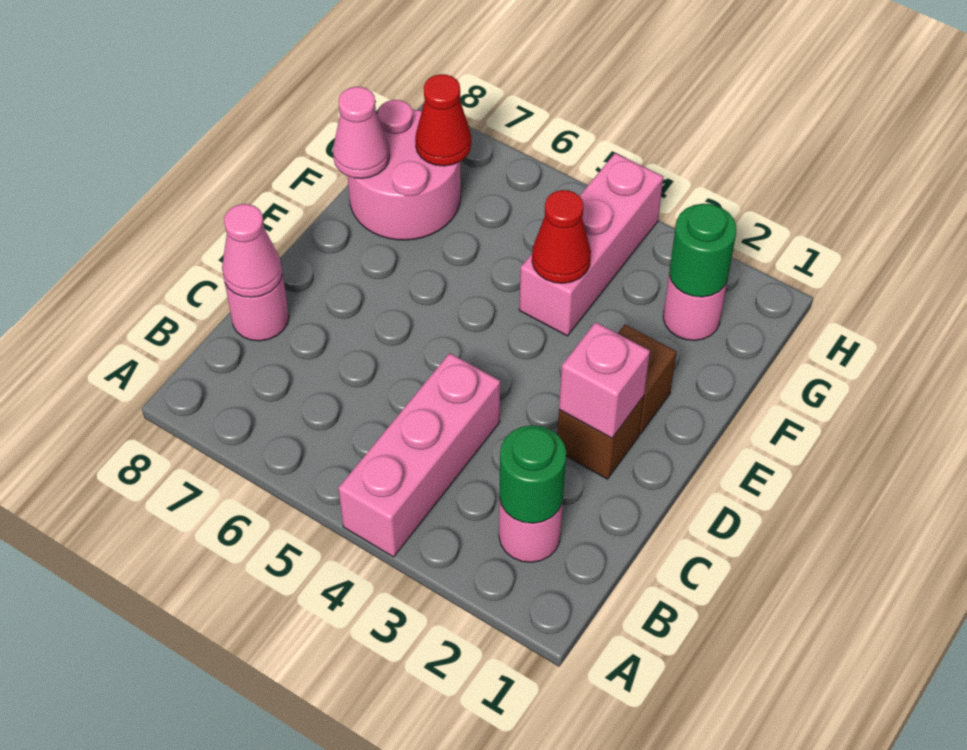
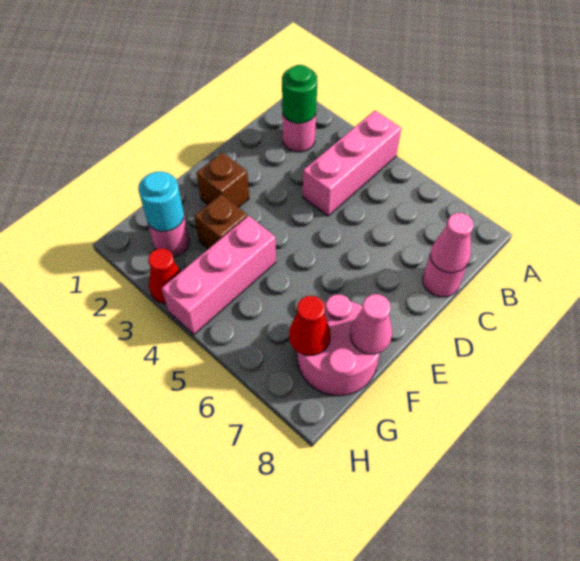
brown 1x1 brick [557,396,644,479] -> brown 1x1 brick moved to [195,194,247,249]
pink 1x1 brick [559,322,650,438] -> none
red 1x1 cone [532,190,591,283] -> red 1x1 cone moved to [148,249,181,304]
green 1x1 round brick [669,204,736,297] -> cyan 1x1 round brick [138,172,184,231]

